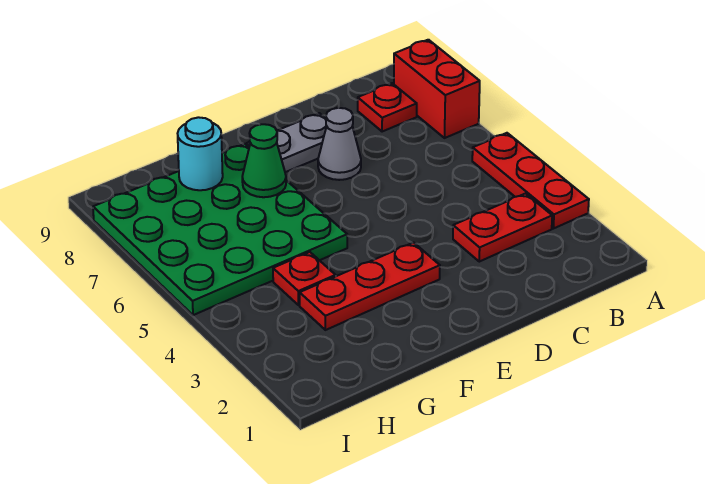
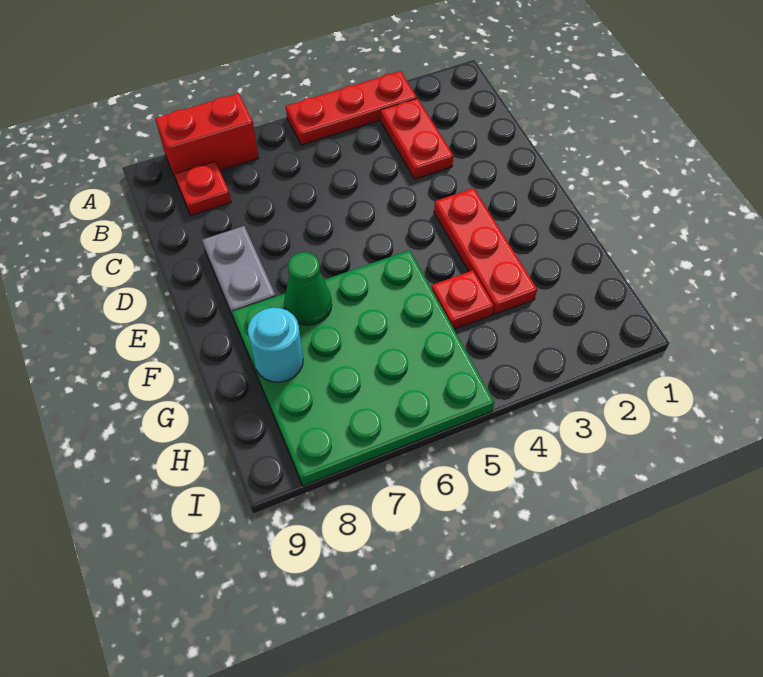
grey 1x1 cone [318,108,361,180] -> none

